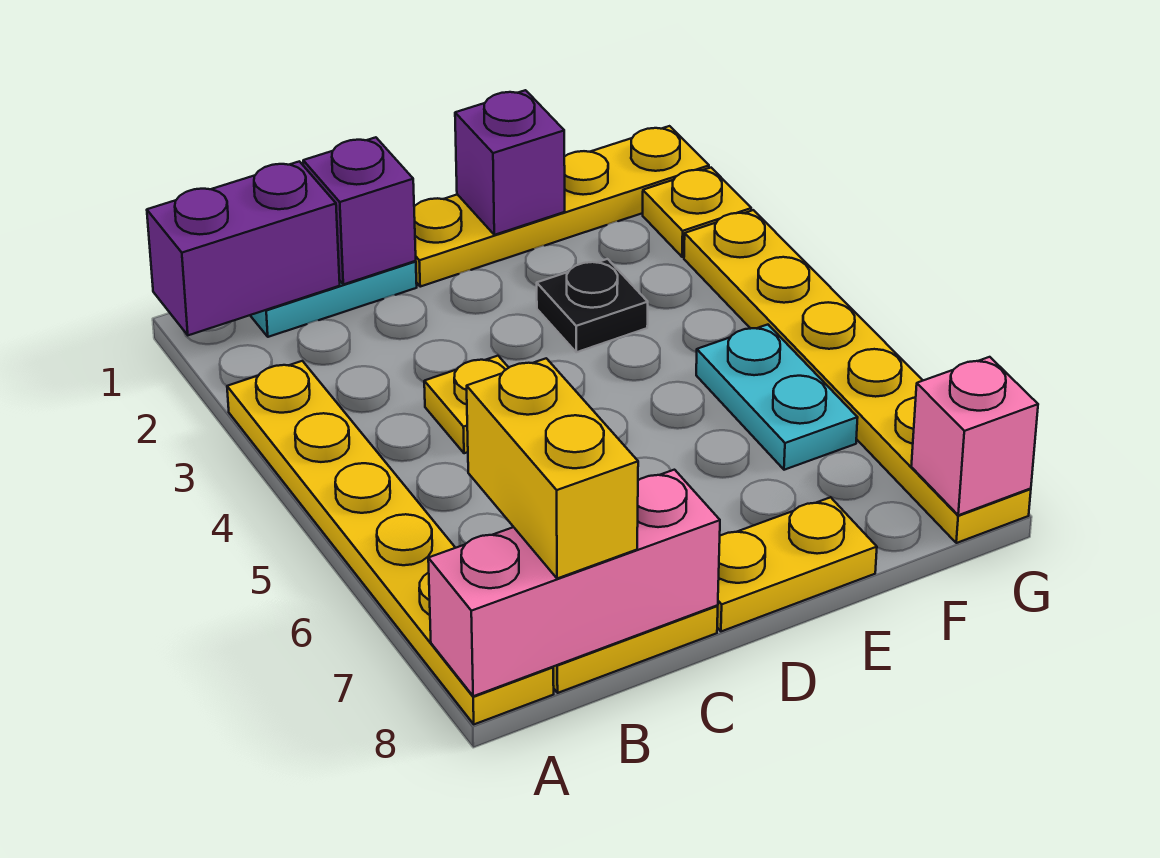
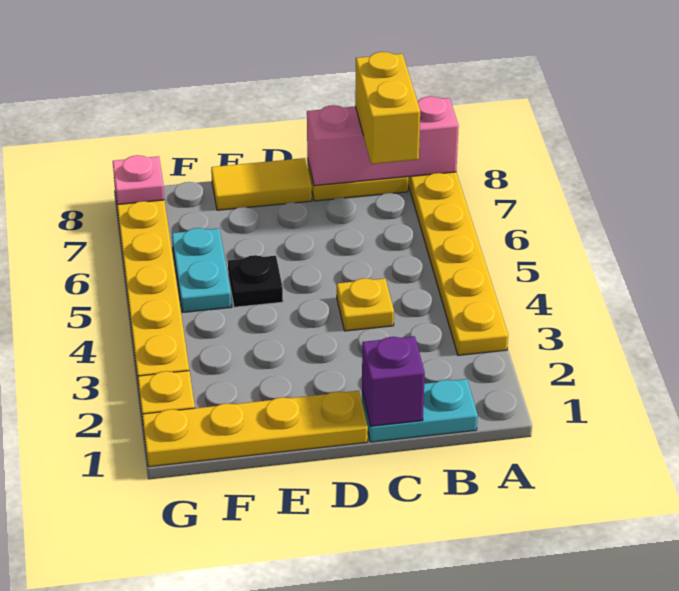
purple 1x2 brick [147,161,340,335] -> none
yellow 1x2 plate [717,497,877,631] -> yellow 1x2 tile [211,158,312,210]
purple 1x1 brick [455,90,565,235] -> none
black 1x1 plate [537,259,648,352] -> black 1x1 plate moved to [228,255,283,307]
pink 1x1 brick [911,357,1038,515] -> pink 1x1 plate [113,155,164,205]

